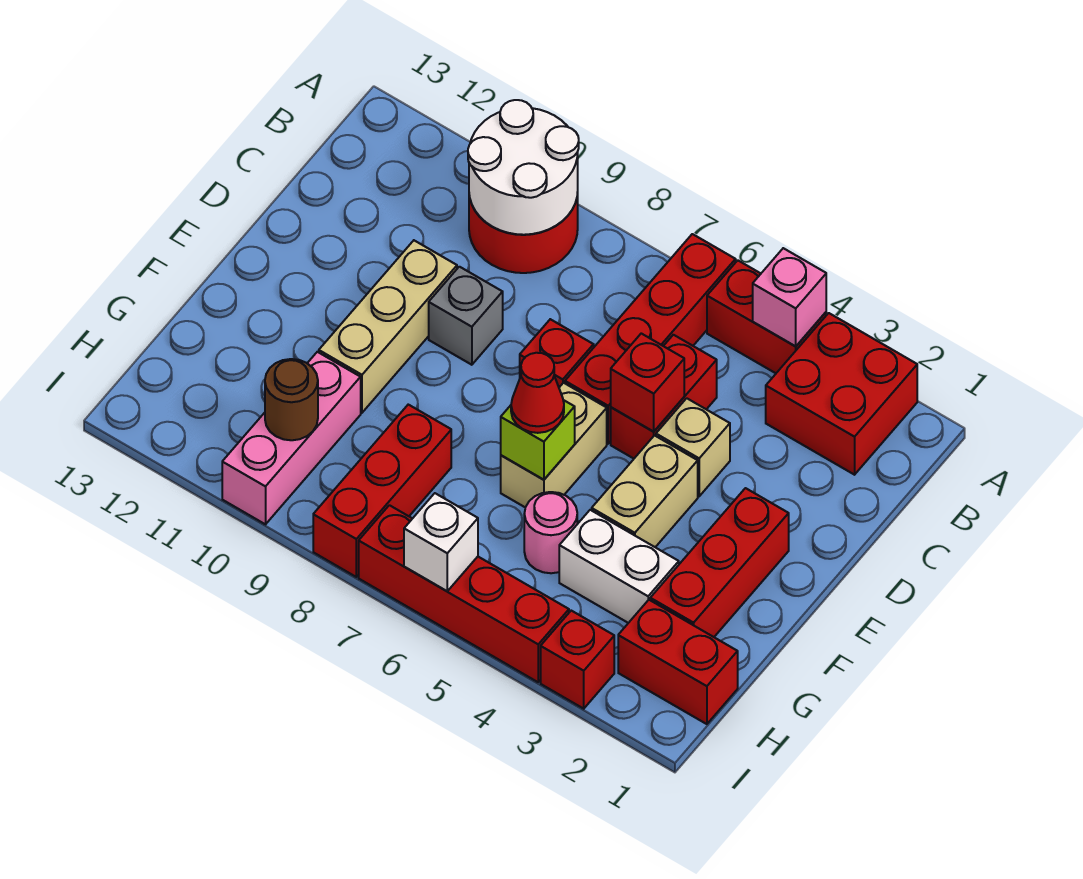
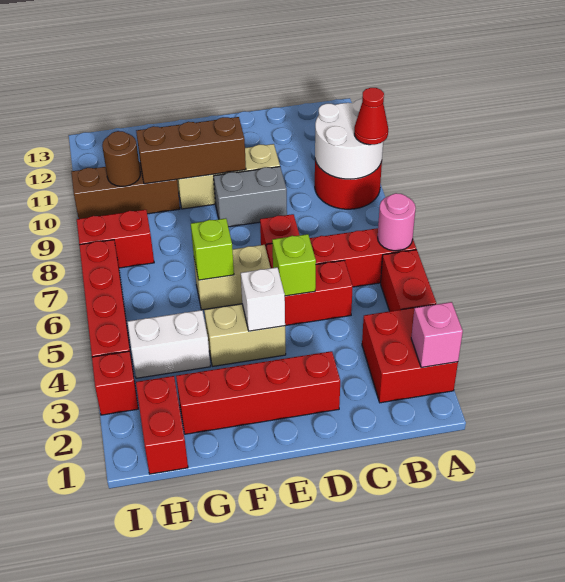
pink 1x1 brick [753,248,826,346] -> pink 1x1 brick moved to [411,302,463,368]
tan 1x1 brick [656,398,730,496] -> none
red 1x1 brick [611,333,684,431] -> lime 1x1 brick [272,234,316,296]
grey 1x1 brick [429,267,503,365] -> grey 1x2 brick [214,167,287,227]
red 1x3 brick [650,488,789,637] -> red 1x4 brick [176,351,340,434]
none -> brown 1x3 brick [136,117,246,184]
red 1x1 cone [511,353,564,433] -> red 1x1 cone moved to [354,88,388,145]
white 1x2 brick [559,510,679,623] -> white 1x2 brick turned to [128,310,210,378]
pink 1x1 round brick [524,492,577,573] -> pink 1x1 round brick moved to [378,193,416,251]
red 1x3 brick [313,405,451,577] -> red 1x2 brick [77,210,154,268]
pink 1x3 brick [222,352,361,524] -> brown 1x3 brick [71,162,180,219]
white 1x1 brick [404,493,478,591] -> white 1x1 brick moved to [241,267,285,331]

